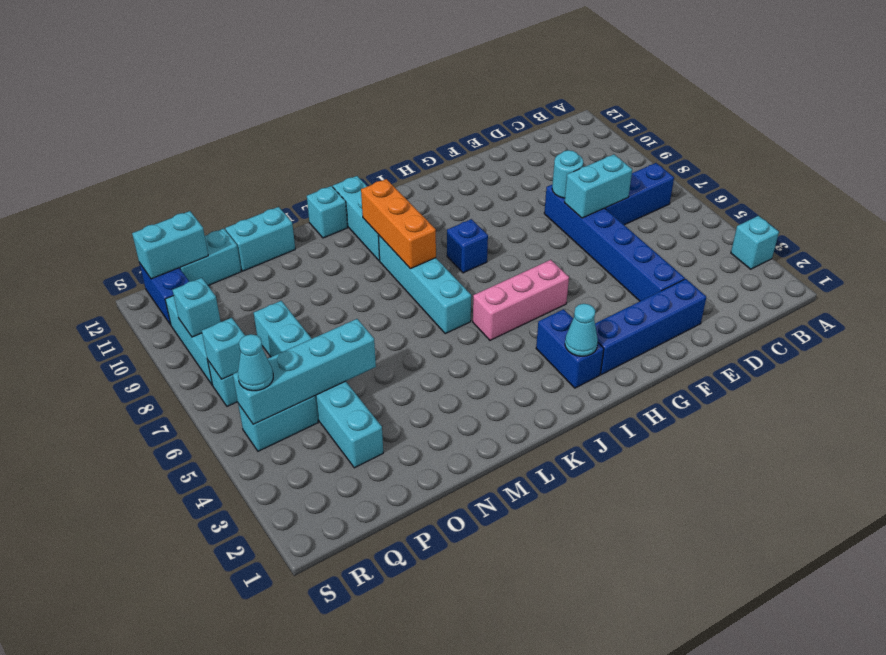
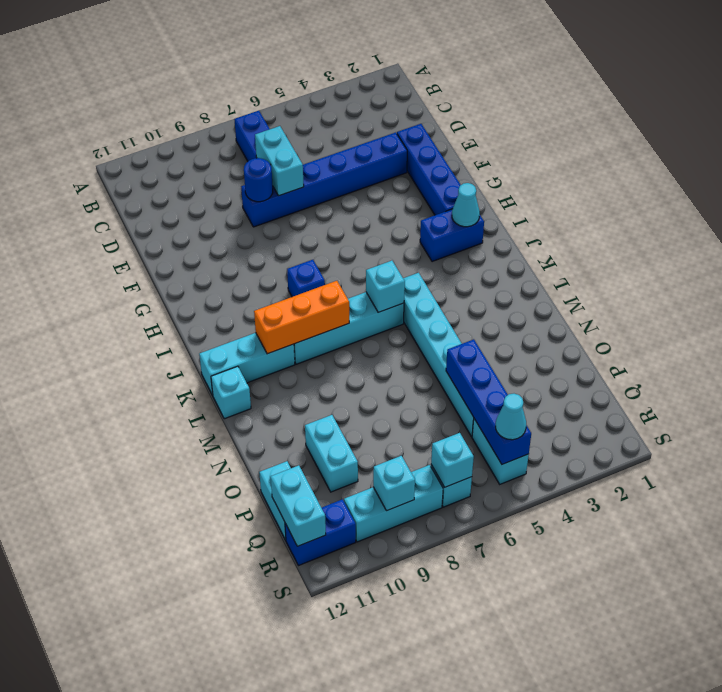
cyan 1x1 brick [731,216,779,269] -> cyan 1x1 brick moved to [366,261,405,312]
cyan 1x1 round brick [552,150,583,198] -> blue 1x1 round brick [244,158,273,202]
pink 1x3 brick [473,260,569,340] -> none
cyan 1x2 brick [225,207,295,271] -> cyan 1x2 brick moved to [305,415,358,492]
cyan 1x4 brick [233,319,376,424] -> blue 1x4 brick [446,339,531,464]
cyan 1x6 brick [254,301,383,468] -> cyan 1x6 brick turned to [403,273,474,437]

